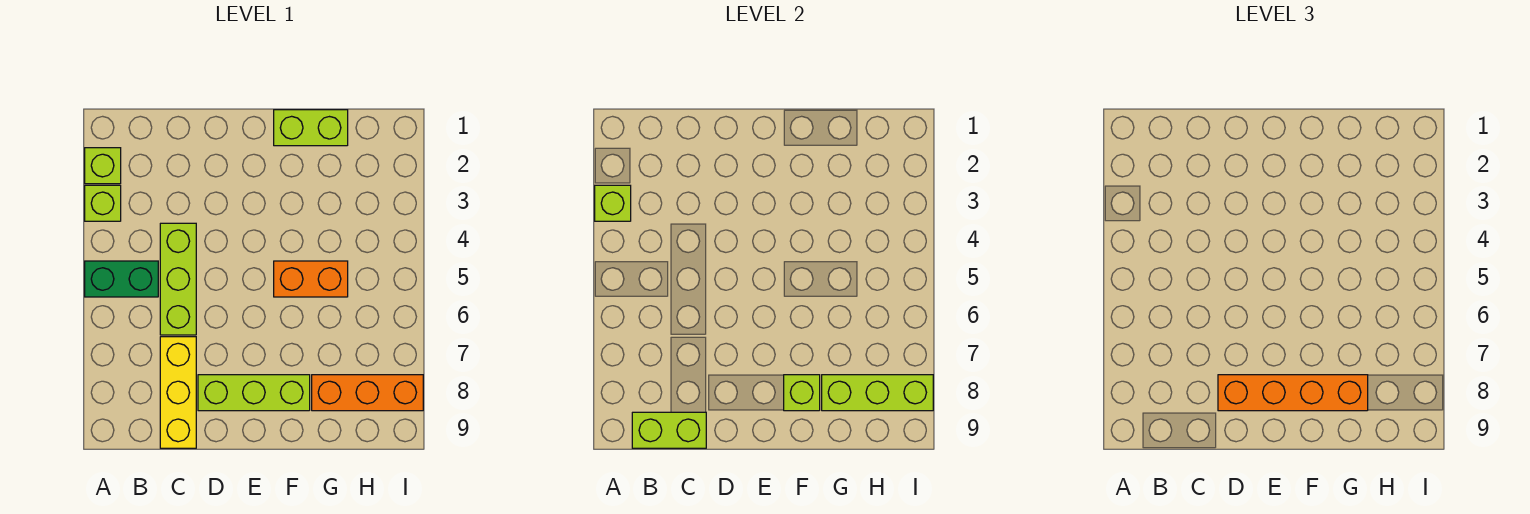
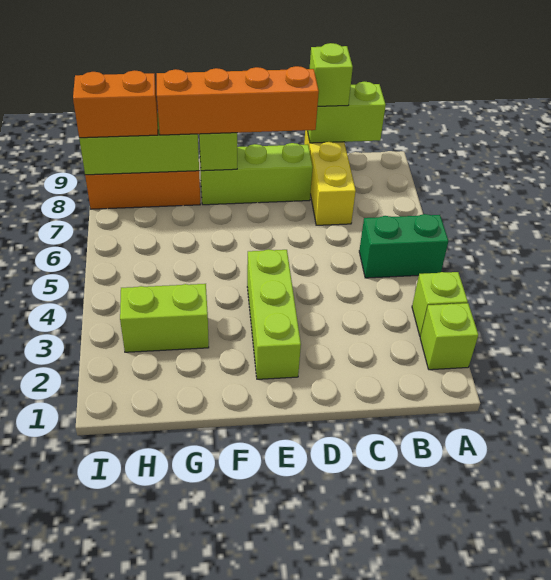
lime 1x1 brick [595,185,631,221] -> lime 1x1 brick moved to [310,43,353,106]
lime 1x3 brick [160,223,196,335] -> lime 1x3 brick moved to [247,249,301,379]
lime 1x2 brick [274,110,348,146] -> lime 1x2 brick moved to [120,284,209,352]
orange 1x2 brick [274,261,348,297] -> orange 1x2 brick moved to [73,70,158,138]

